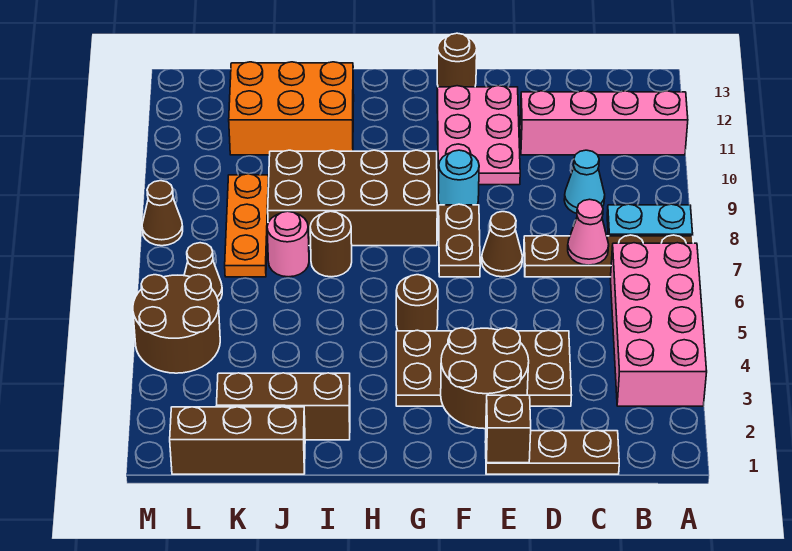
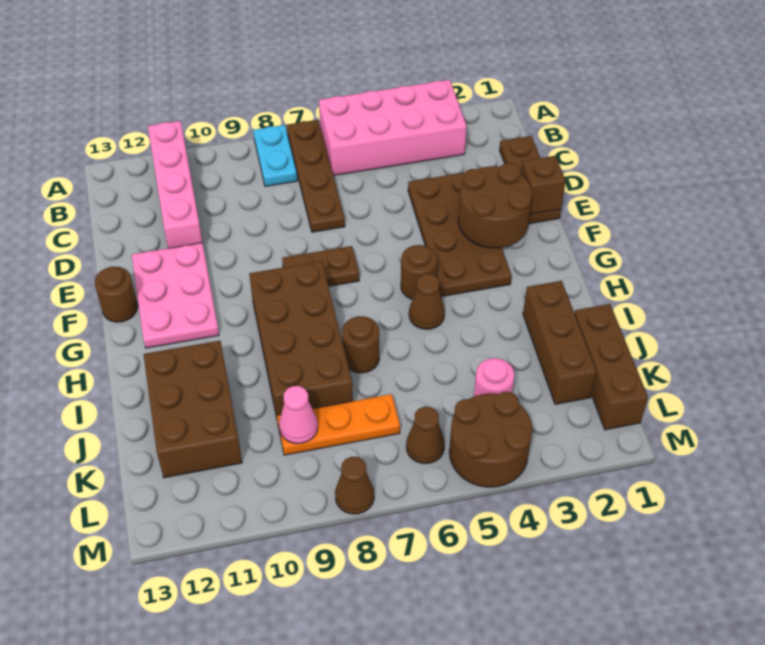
pink 1x1 cone [568,199,609,265] -> pink 1x1 cone moved to [279,386,318,444]
cyan 1x1 cone [564,150,605,213] -> none
brown 1x1 cone [482,212,522,277] -> brown 1x1 cone moved to [409,274,445,329]
pink 2x3 plate [437,86,520,185] -> pink 2x3 plate turned to [132,243,219,348]
cyan 1x1 round brick [438,150,479,205] -> none
orange 2x3 brick [229,62,354,155] -> brown 2x3 brick [143,341,242,478]
pink 1x1 round brick [267,211,309,277] -> pink 1x1 round brick moved to [474,358,515,396]

